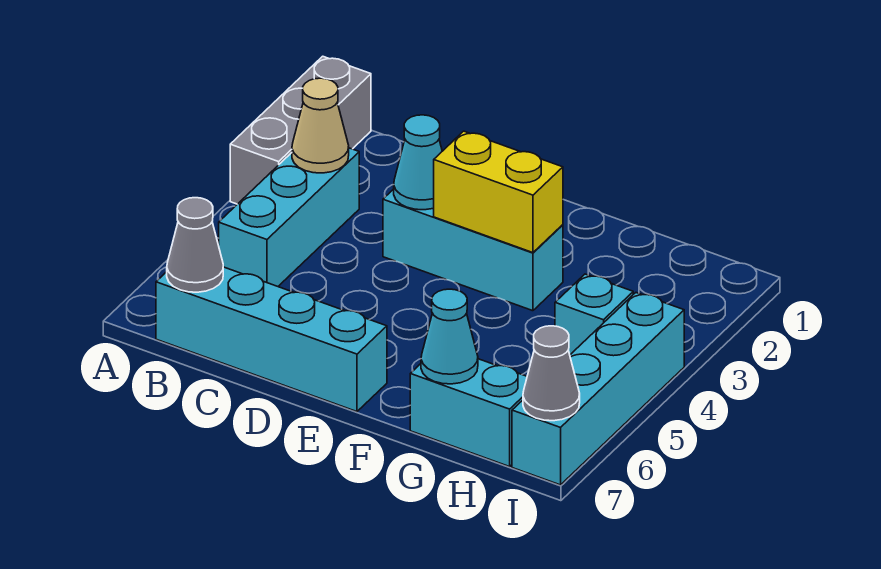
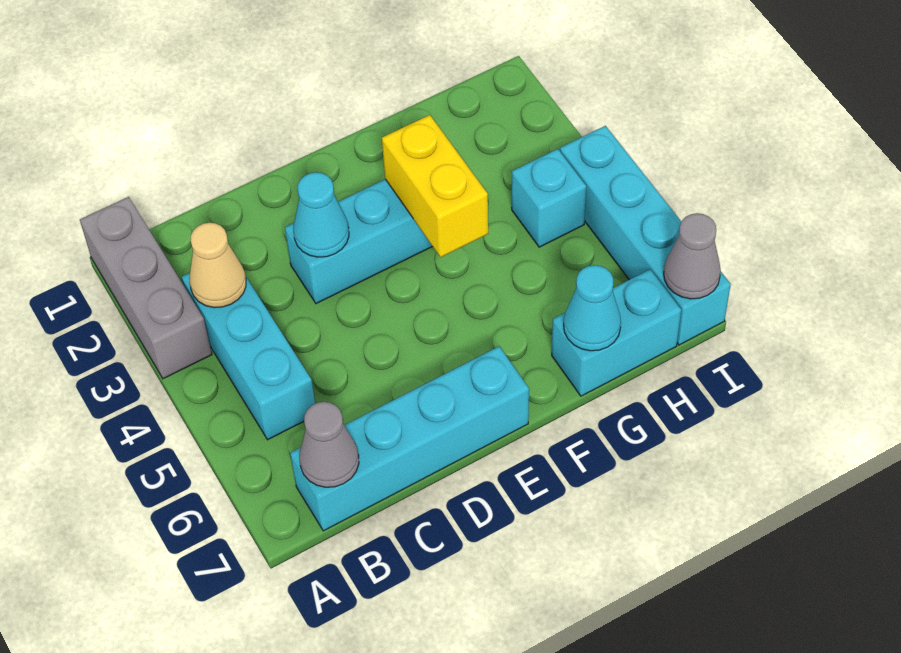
yellow 1x2 brick [434,131,563,253] -> yellow 1x2 brick turned to [382,115,488,257]

